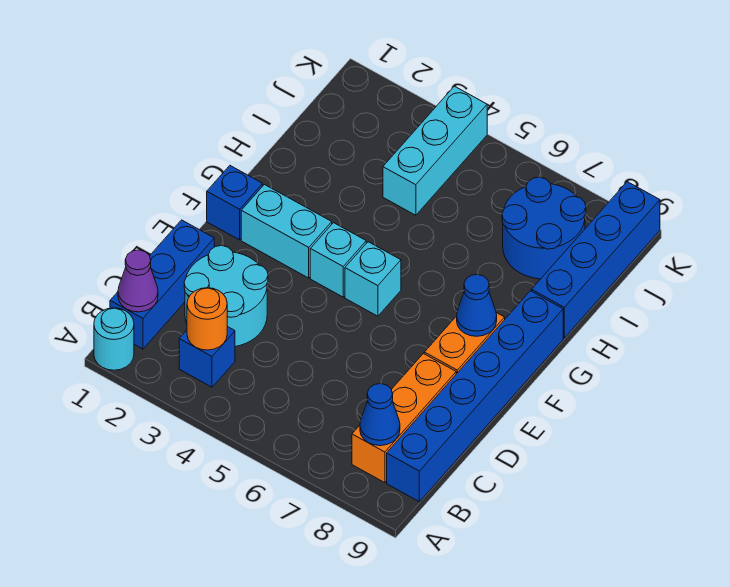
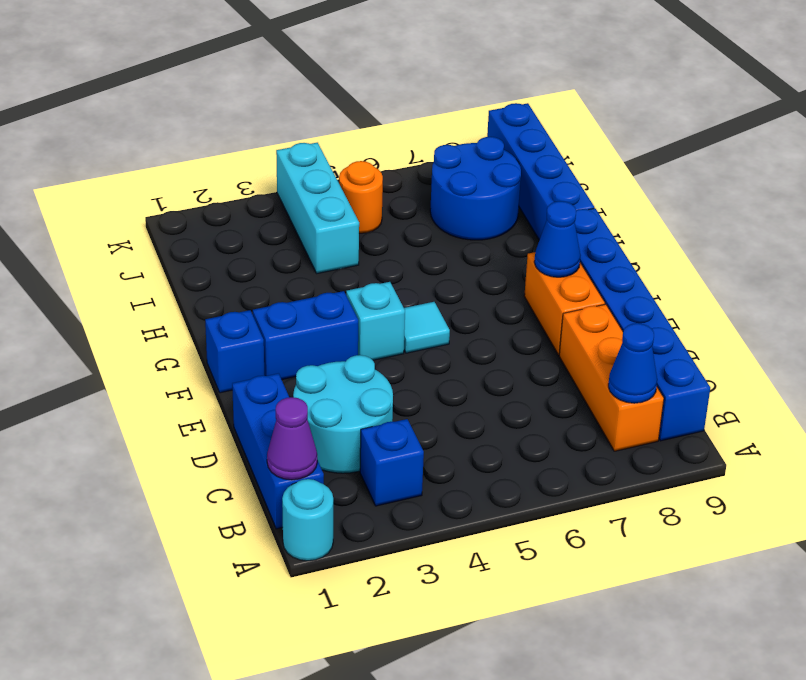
orange 1x1 round brick [187,288,227,350] -> orange 1x1 round brick moved to [339,161,383,233]
cyan 1x2 brick [241,185,332,278] -> blue 1x2 brick [253,291,358,380]
cyan 1x1 brick [345,242,401,316] -> cyan 1x1 tile [404,302,450,353]

